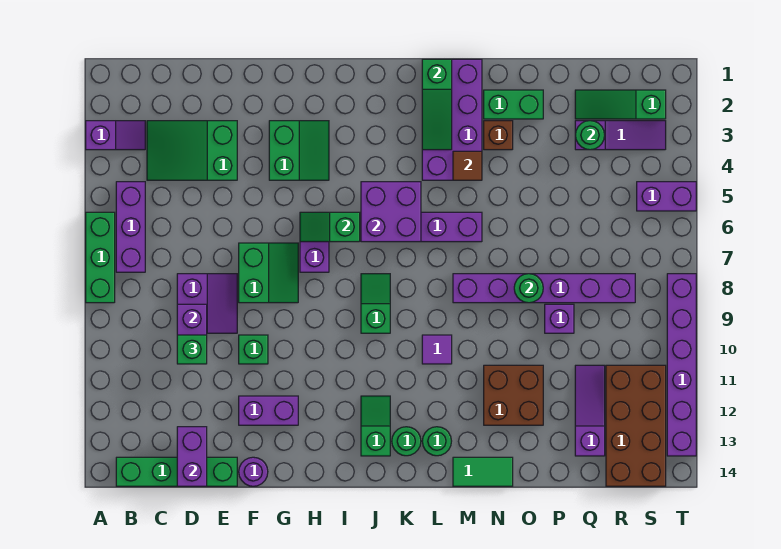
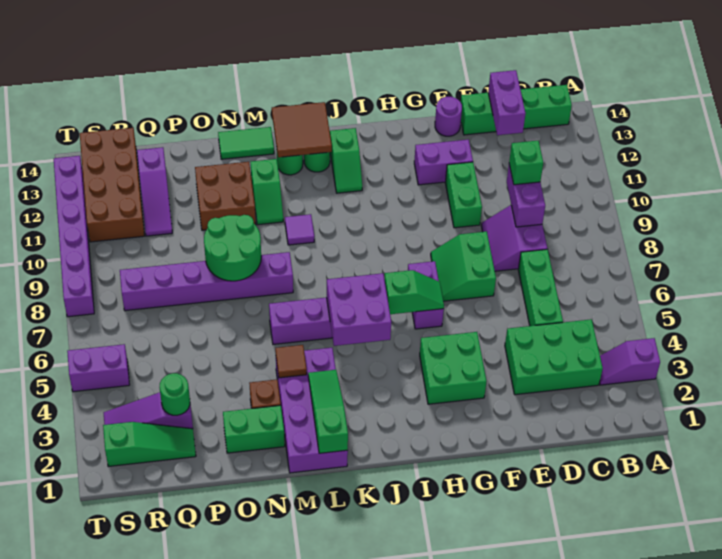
green 1x3 brick [86,212,115,303] -> green 1x3 brick moved to [518,249,563,326]
purple 1x3 brick [116,182,145,272] -> none
green 2x3 slope [147,121,237,180] -> green 2x3 brick [505,319,603,395]
green 1x1 brick [239,335,268,364] -> green 1x2 brick [445,162,482,228]
green 2x2 slope [269,121,329,180] -> green 2x2 brick [420,332,486,404]
green 1x2 slope [361,274,390,333] -> green 1x2 slope moved to [251,159,283,225]
none -> brown 2x2 tile [272,102,332,157]
green 1x1 round brick [514,274,543,303] -> green 2x2 round brick [204,215,261,281]
purple 1x1 brick [545,304,574,333] -> none

